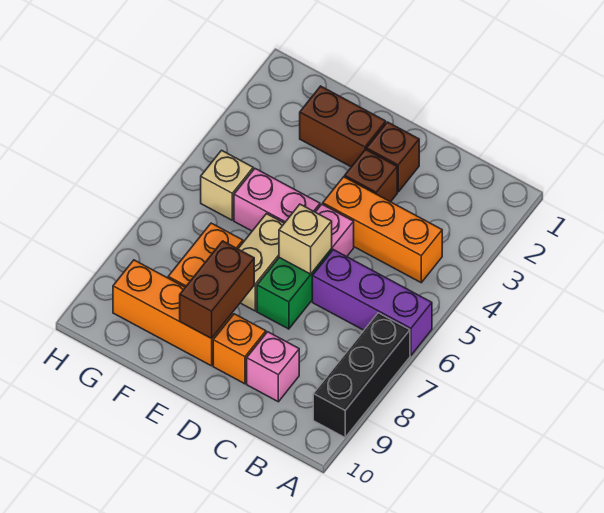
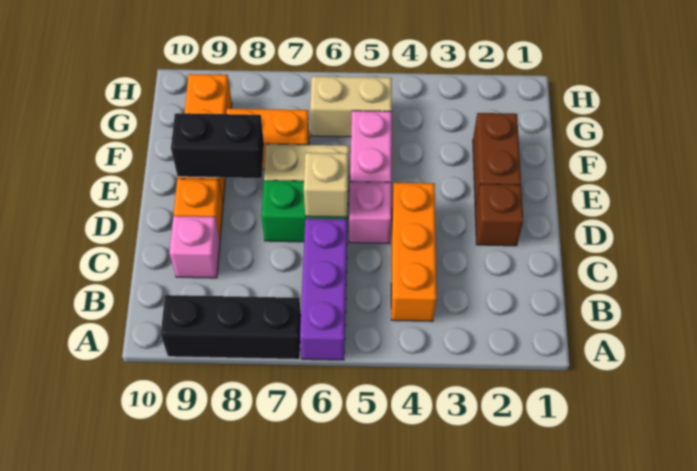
brown 1x1 brick [345,149,397,202] -> none
brown 1x2 brick [180,241,254,339] -> black 1x2 brick [171,113,264,178]
tan 1x1 brick [201,150,253,220] -> tan 1x2 brick [310,76,392,137]

